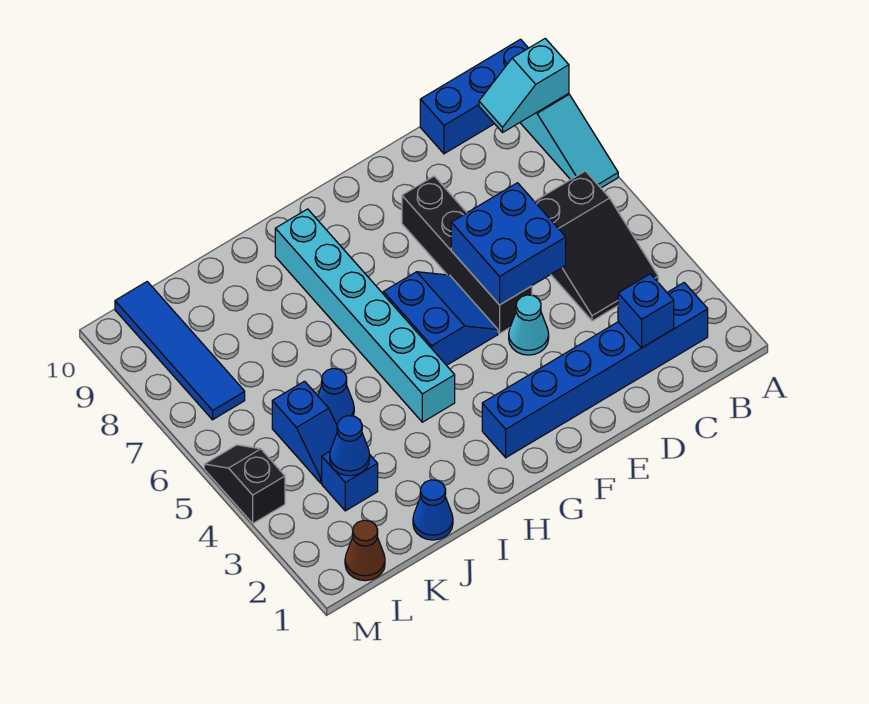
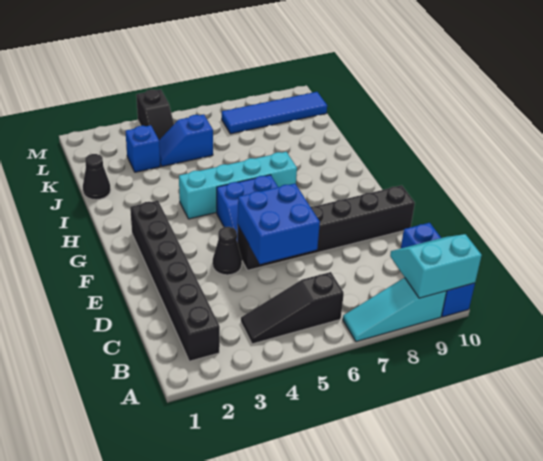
cyan 1x2 slope [479,38,569,132] -> cyan 2x2 slope [390,234,482,298]
blue 1x6 brick [482,283,708,458] -> black 1x6 brick [130,200,220,361]
black 2x3 slope [534,171,658,321] -> black 1x3 slope [241,272,344,344]
blue 1x1 brick [618,274,674,348] -> none
cyan 1x1 cone [509,295,549,355] -> black 1x1 cone [213,227,242,275]
black 1x4 brick [402,176,532,333] -> black 1x6 brick [237,185,415,270]
cyan 1x6 brick [275,209,455,422] -> cyan 1x4 brick [179,152,297,219]
blue 1x1 cone [413,480,453,540] -> black 1x1 cone [83,154,111,200]
blue 1x1 cone [318,368,354,425] -> none
blue 1x1 cone [330,416,370,476] -> none
brown 1x1 cone [345,520,385,581] -> none
black 1x2 slope [204,445,285,523] -> black 1x2 slope turned to [136,89,174,140]

